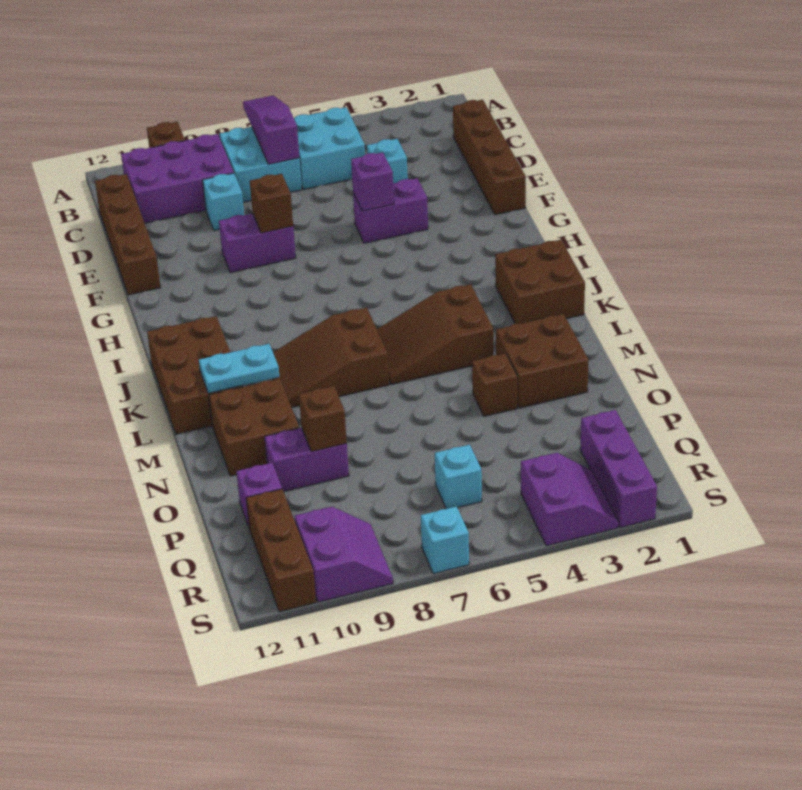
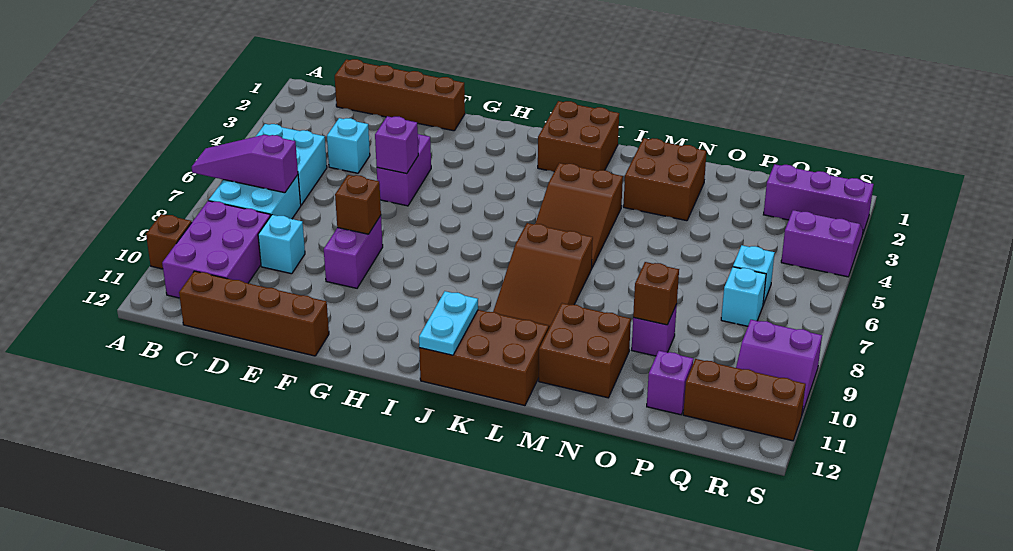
cyan 1x2 plate [199,344,279,393] -> cyan 1x2 plate moved to [419,291,478,355]
brown 1x1 brick [472,353,517,416] -> none
purple 1x2 brick [265,428,349,492] -> purple 1x1 brick [632,304,677,356]
purple 2x2 slope [295,507,393,602] -> purple 2x2 slope turned to [736,320,822,414]
cyan 1x1 brick [421,506,469,574] -> cyan 1x1 brick moved to [721,267,766,326]

